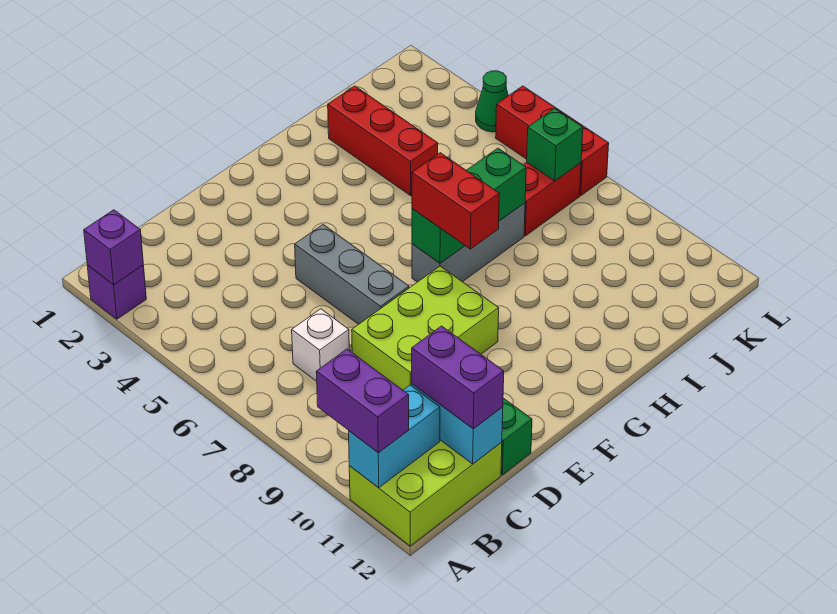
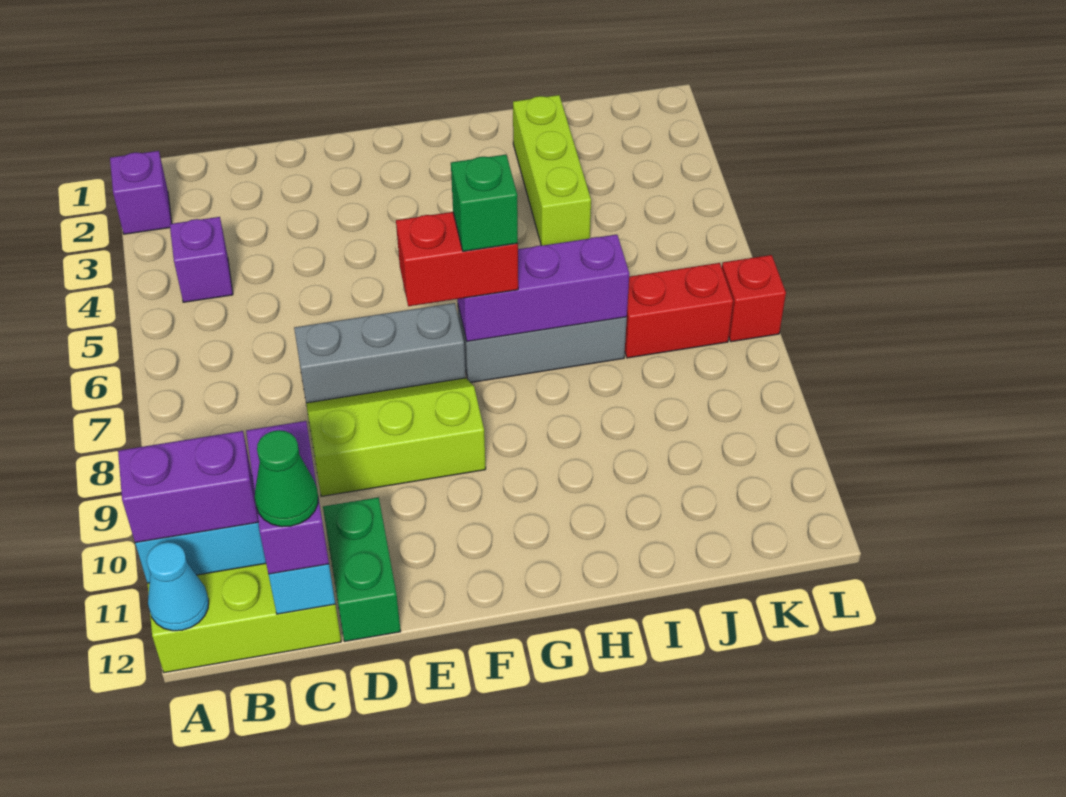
purple 1x1 brick [84,210,143,285] -> purple 1x1 brick moved to [170,217,233,302]
purple 1x2 brick [316,349,409,452] -> purple 1x2 brick turned to [118,431,258,543]
none -> cyan 1x1 cone [147,542,209,631]
white 1x1 brick [292,309,349,381] -> none
lime 2x3 brick [352,266,499,390] -> lime 2x3 slope [306,378,486,496]
grey 1x3 brick [295,225,409,324] -> grey 1x3 brick turned to [294,303,466,403]
green 1x3 brick [412,148,526,263] -> purple 1x3 brick [457,235,629,341]
red 1x2 brick [412,153,499,249] -> red 1x2 brick turned to [396,212,518,306]
red 1x3 brick [328,86,438,196] -> lime 1x3 brick [513,95,591,245]
green 1x1 brick [527,108,583,181] -> green 1x1 brick moved to [451,154,518,251]
green 1x1 cone [476,71,508,132] -> green 1x1 cone moved to [255,430,318,527]
red 1x3 brick [496,86,609,196] -> red 1x1 brick [722,255,786,342]

